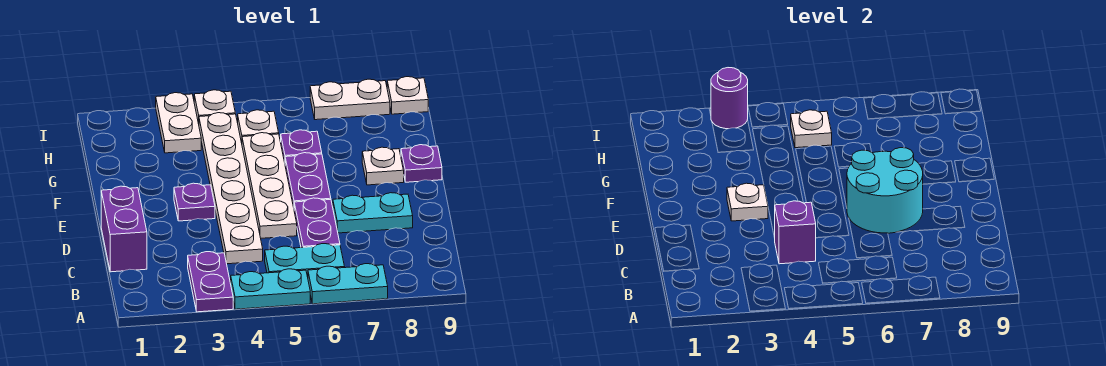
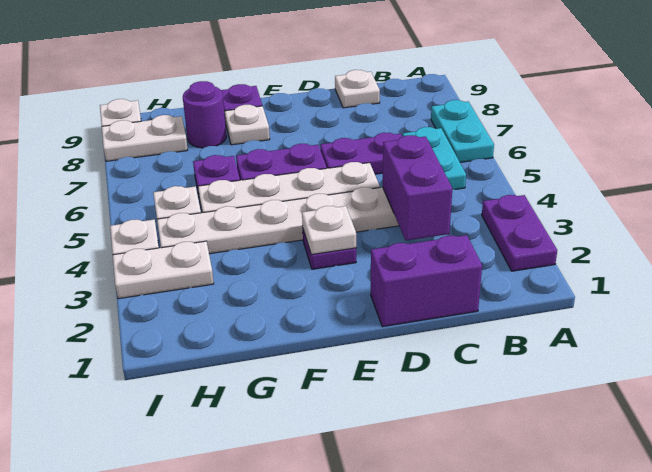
purple 1x2 plate [188,252,233,312] -> purple 1x2 plate turned to [482,195,557,271]
cyan 1x2 plate [231,269,310,309] -> none
purple 1x1 brick [775,201,816,264] -> purple 1x2 brick [383,135,452,240]
cyan 2x2 round brick [847,148,923,233] -> none
cyan 1x2 plate [333,193,413,233] -> none
white 1x1 plate [791,110,832,148] -> white 1x1 plate moved to [335,70,380,108]
purple 1x1 round brick [711,68,748,129] -> purple 1x1 round brick moved to [183,81,226,148]
white 1x2 plate [310,79,390,120] -> white 1x2 plate turned to [102,115,188,161]

